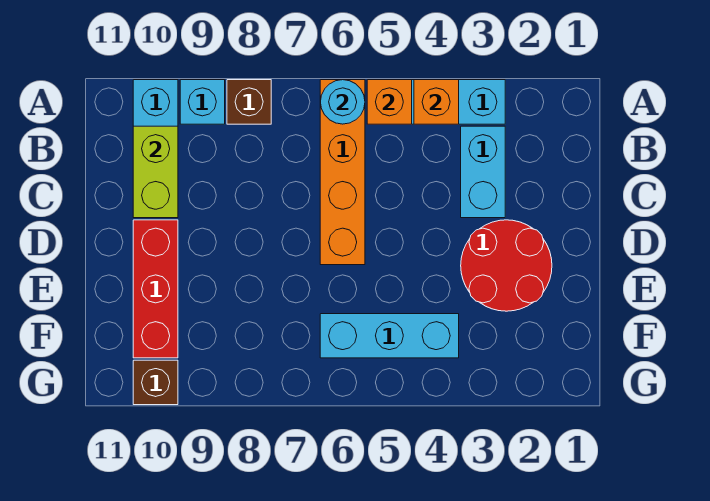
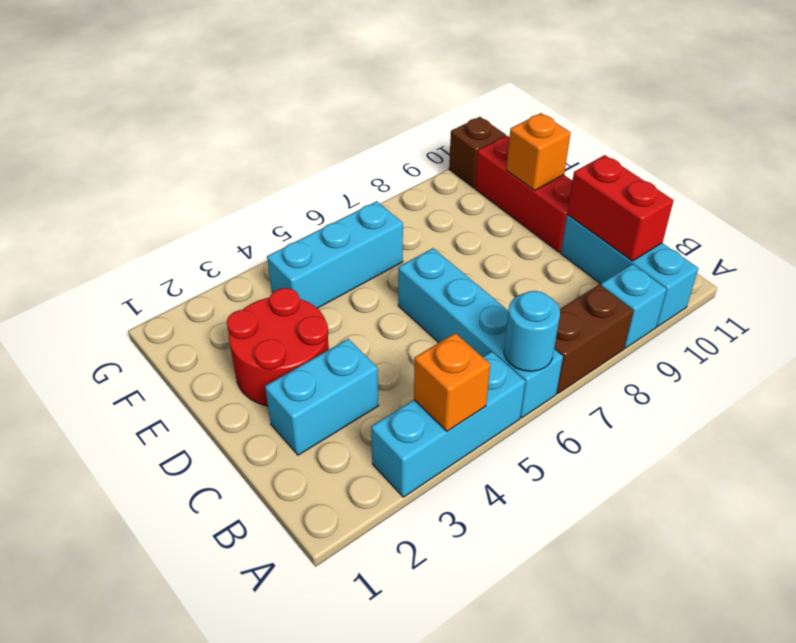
orange 1x1 brick [367,80,412,124] -> orange 1x1 brick moved to [506,113,571,190]
orange 1x4 brick [320,80,365,265] -> cyan 1x4 brick [398,248,563,418]
brown 1x1 brick [227,80,271,124] -> brown 1x2 brick [554,285,633,394]
cyan 1x2 brick [461,126,505,218] -> cyan 1x2 brick turned to [265,339,379,455]
lime 1x2 brick [133,126,178,218] -> red 1x2 brick [567,155,673,261]

